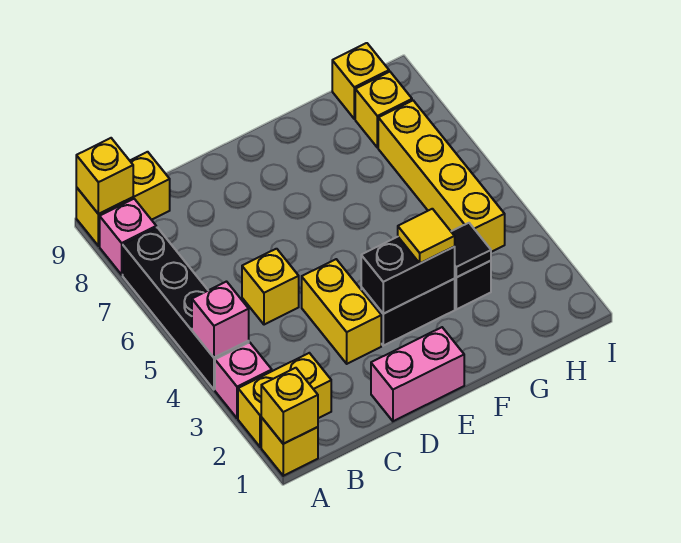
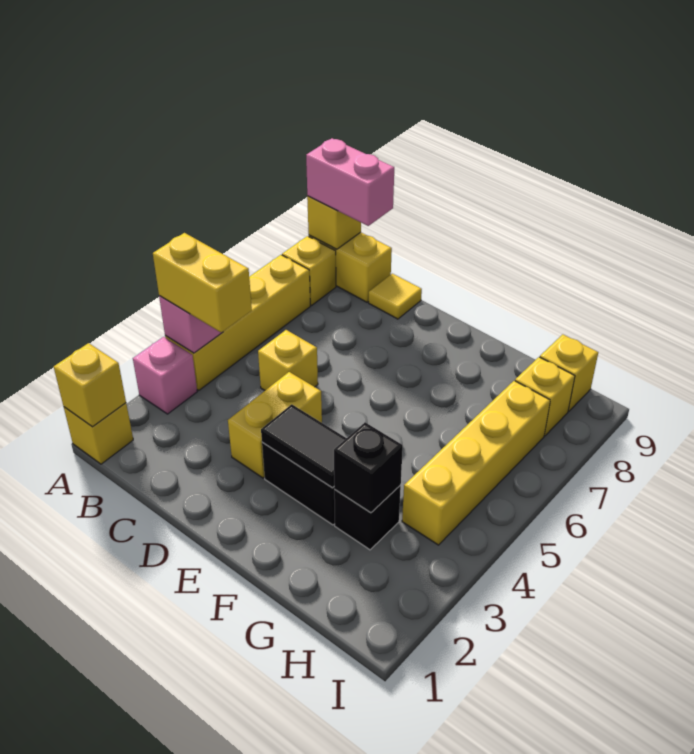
yellow 1x2 brick [238,353,331,447] -> yellow 1x2 brick moved to [153,233,252,332]
black 1x4 brick [123,227,249,390] -> yellow 1x4 brick [165,255,310,390]
pink 1x1 brick [100,199,156,275] -> yellow 1x1 brick [282,236,336,305]
pink 1x2 brick [371,327,464,421] -> pink 1x2 brick moved to [306,138,394,226]
black 1x2 brick [361,237,455,314] -> black 1x2 tile [261,404,346,488]
yellow 1x1 tile [398,209,455,263] -> yellow 1x1 tile moved to [369,274,422,319]
black 1x1 tile [451,223,491,277] -> black 1x1 brick [334,422,403,513]

